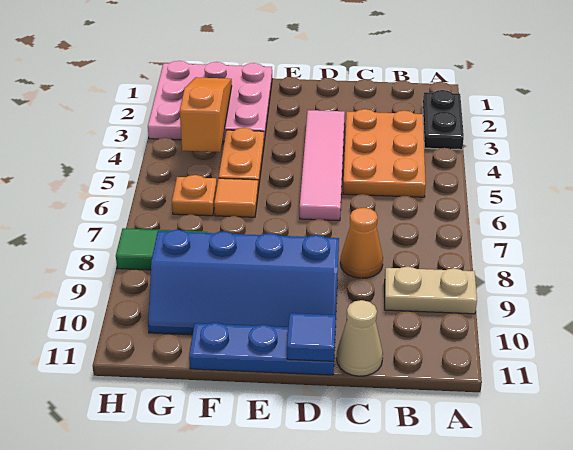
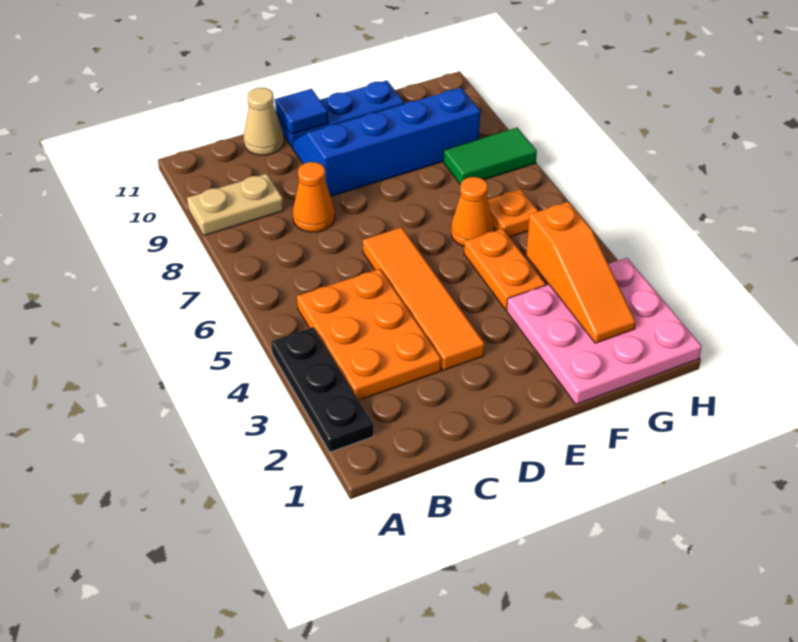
black 1x2 plate [423,90,464,150] -> black 1x3 plate [271,327,373,452]
pink 1x4 tile [300,110,345,221] -> orange 1x4 tile [363,227,485,370]
orange 1x1 tile [214,178,258,217] -> orange 1x1 cone [451,177,494,246]

